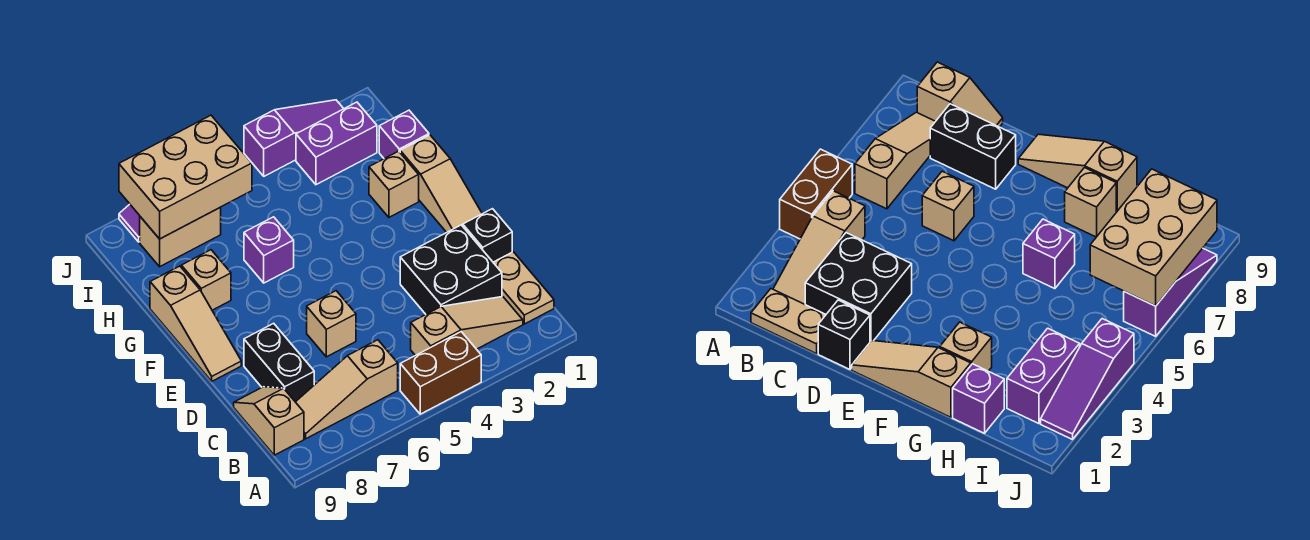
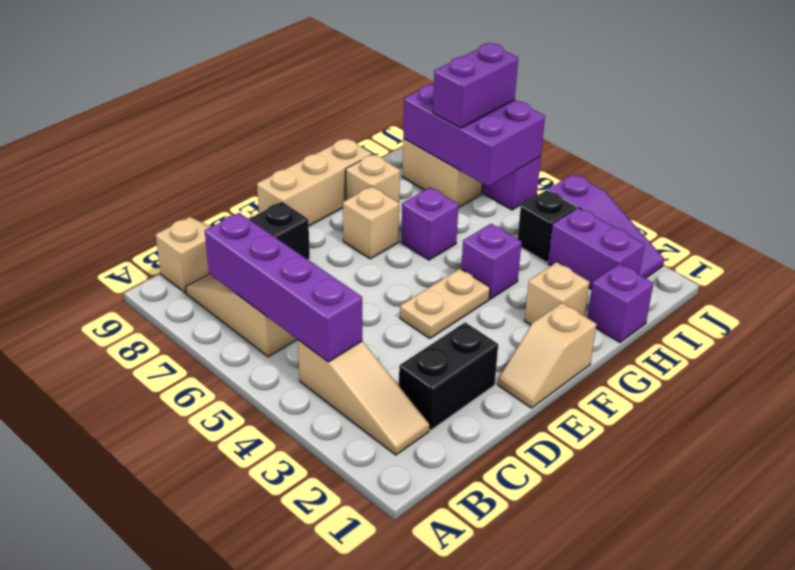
brown 1x2 brick [400,332,481,414] -> none
tan 1x2 plate [493,252,554,324] -> tan 1x2 plate moved to [400,269,490,338]
none -> purple 1x4 brick [205,213,362,362]
black 2x2 brick [400,225,502,314] -> black 1x2 brick [399,322,498,430]
black 1x1 brick [463,209,512,262] -> black 1x1 brick moved to [518,190,577,262]
tan 1x1 brick [307,291,356,357] -> tan 1x1 brick moved to [343,187,399,259]
tan 1x3 slope [400,135,482,232] -> tan 1x2 slope [498,303,597,408]
tan 1x3 slope [150,266,241,381] -> tan 1x3 brick [257,138,372,226]
none -> purple 1x1 brick [461,224,522,299]
tan 2x3 brick [119,115,252,239] -> purple 2x3 brick [403,83,545,186]
none -> purple 1x2 brick [433,43,518,128]

